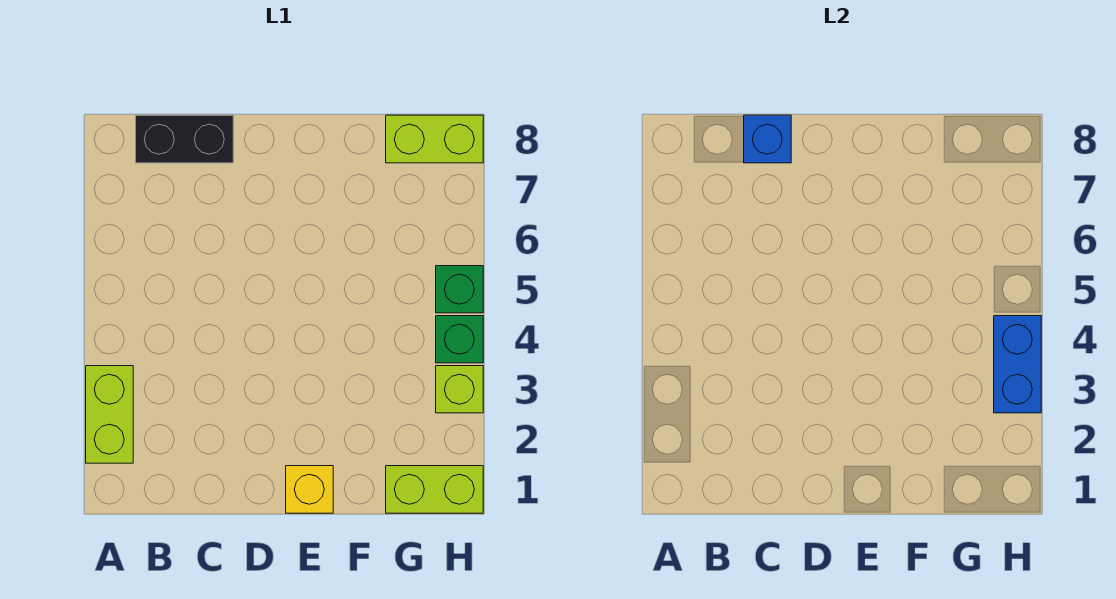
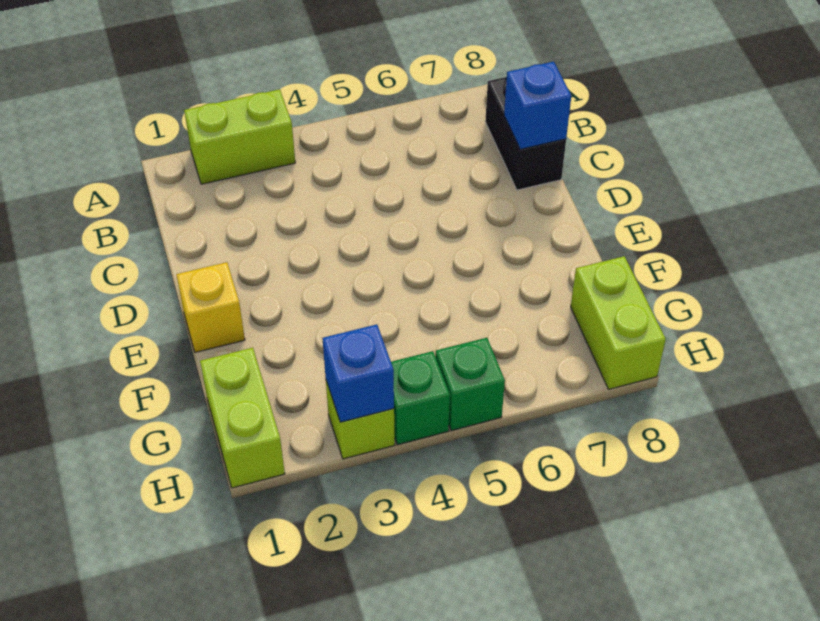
blue 1x2 brick [994,316,1041,413] -> blue 1x1 brick [322,324,394,422]

